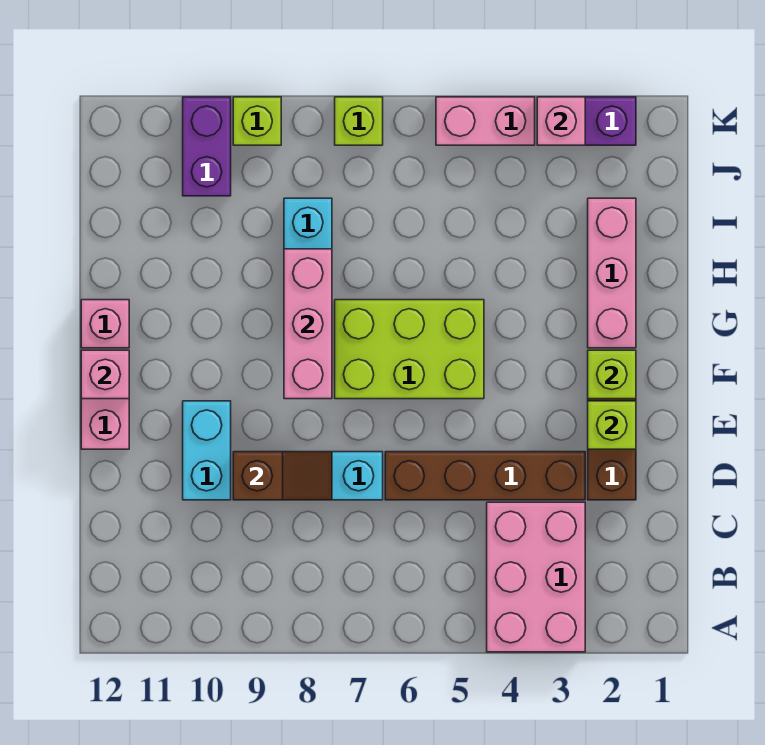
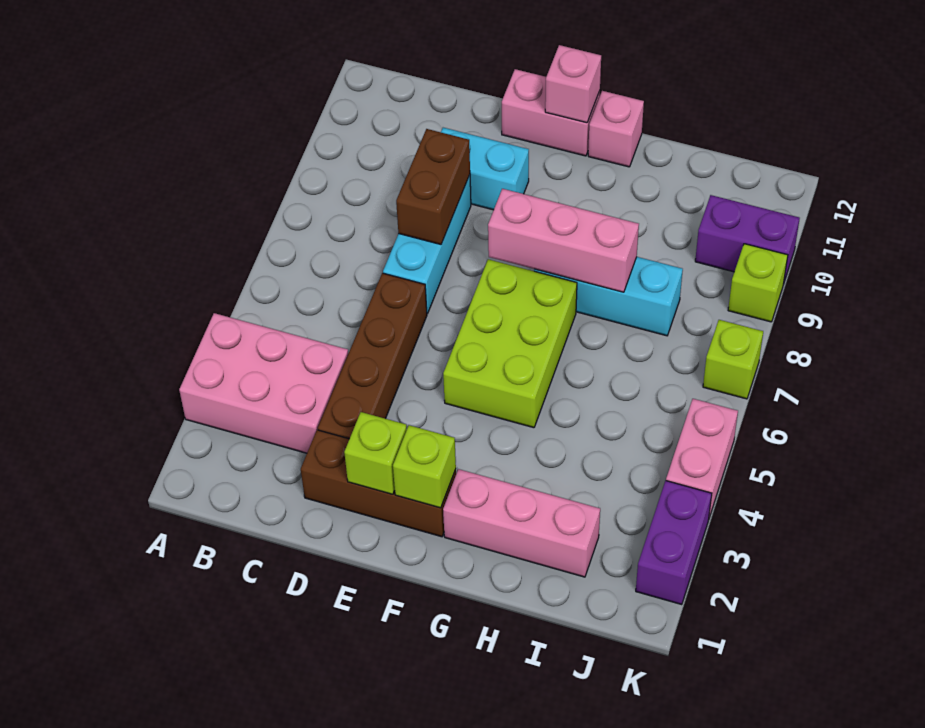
brown 1x2 slope [233,452,332,500] -> brown 1x2 brick [396,129,470,244]
pink 1x1 brick [537,97,585,145] -> none

